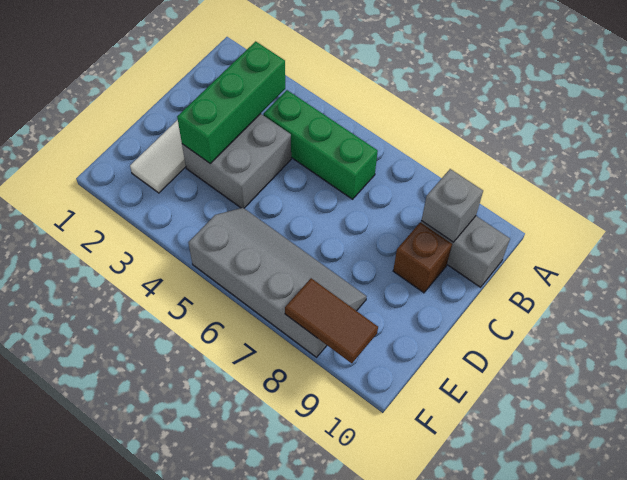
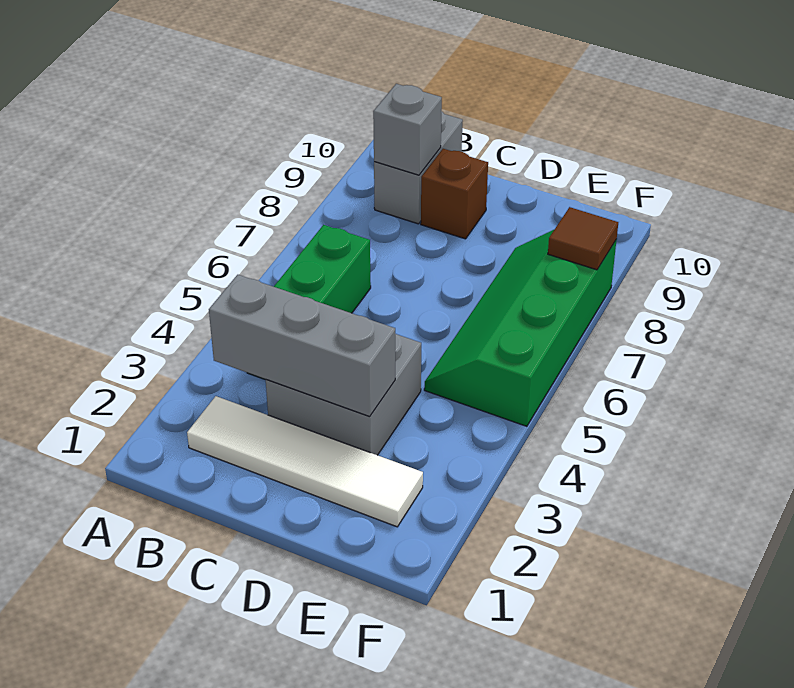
green 1x3 brick [177,41,285,164] -> grey 1x3 brick [209,275,395,417]
grey 2x4 slope [189,208,367,357] -> green 2x4 slope [424,230,617,426]
brown 1x2 tile [285,278,378,363] -> brown 1x1 tile [548,207,618,270]

